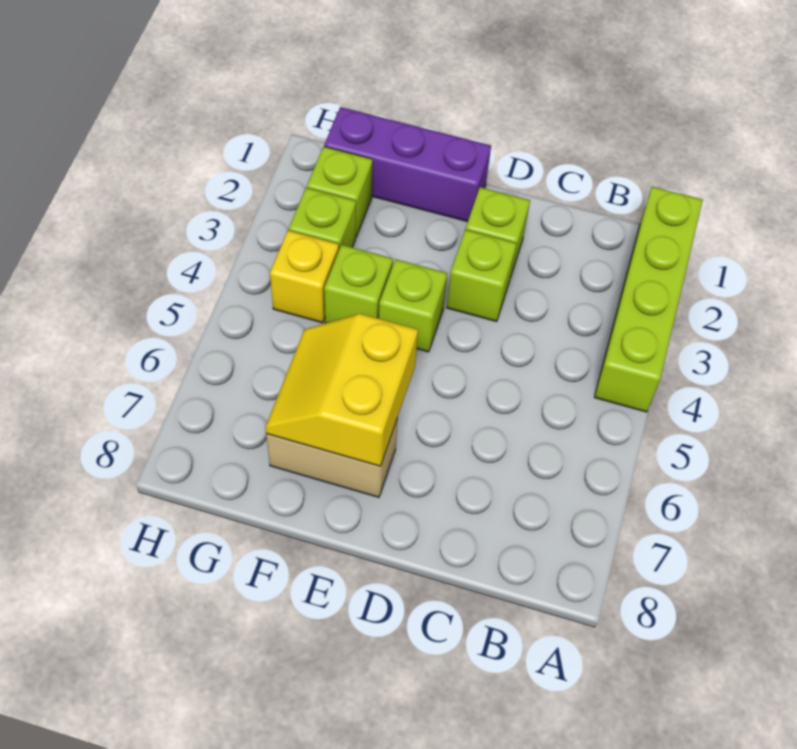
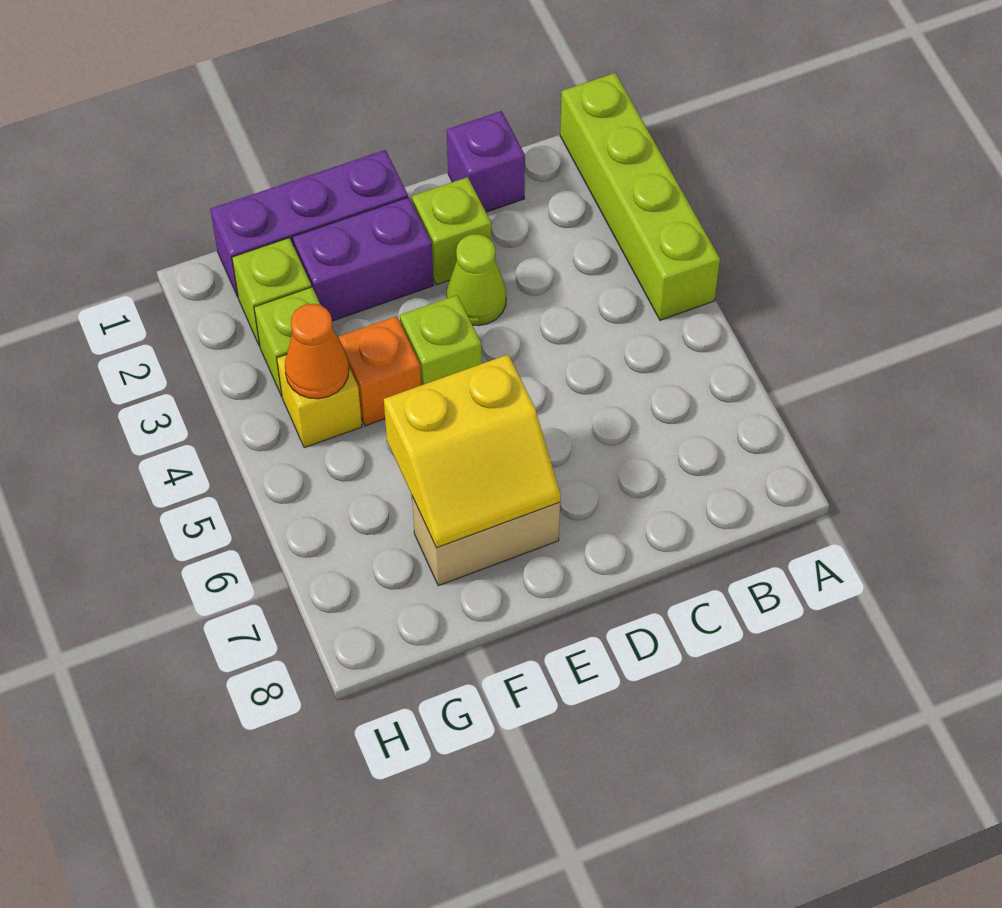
none -> purple 1x1 brick [447,111,525,212]
lime 1x1 brick [447,230,517,322] -> lime 1x1 cone [446,234,506,326]
none -> purple 1x2 brick [293,197,434,321]
yellow 2x2 slope [265,314,418,466] -> yellow 2x2 slope turned to [384,355,561,548]
lime 1x1 brick [324,245,393,323] -> orange 1x1 brick [339,316,421,426]
none -> orange 1x1 cone [285,304,349,399]

